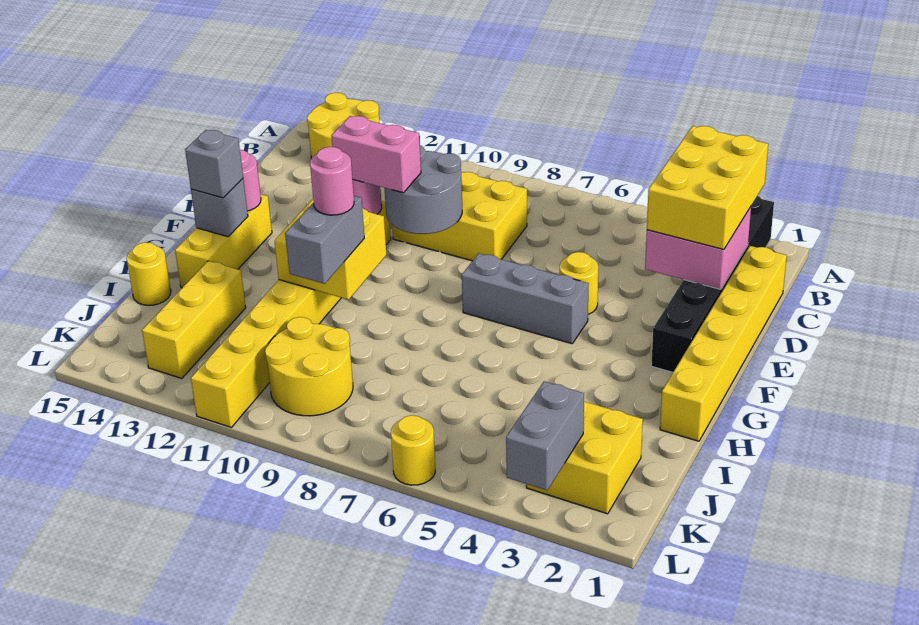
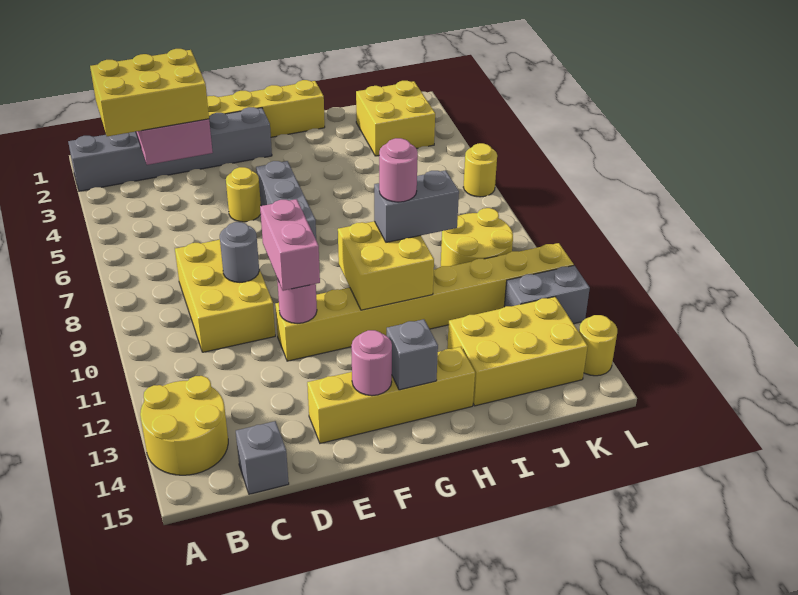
black 1x6 brick [651,196,774,372] -> grey 1x6 brick [68,107,272,191]
grey 2x2 round brick [384,146,462,234] -> grey 1x1 round brick [220,222,259,282]
yellow 1x3 brick [175,194,272,287] -> yellow 1x4 brick [307,347,475,443]
grey 1x1 brick [185,130,243,198] -> grey 1x1 brick moved to [236,421,289,494]
yellow 1x3 brick [142,261,246,378] -> yellow 2x3 brick [447,297,588,406]
yellow 1x1 round brick [127,242,171,305] -> yellow 1x1 round brick moved to [579,315,617,376]
grey 1x2 brick [506,381,584,490] -> grey 1x2 brick moved to [504,266,590,324]

